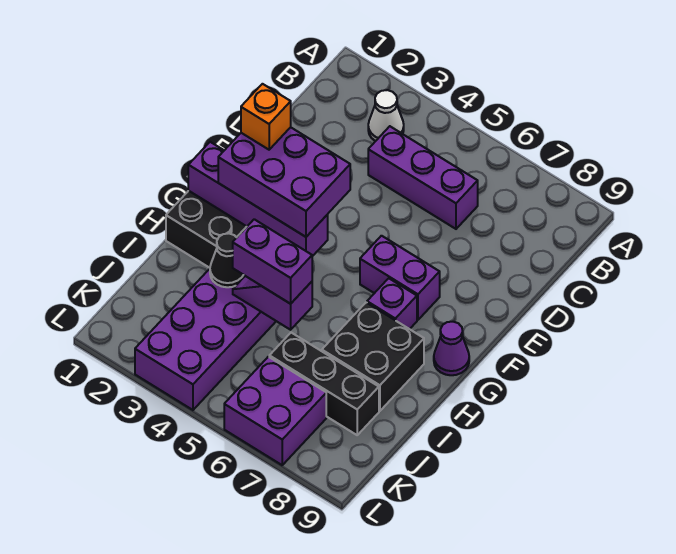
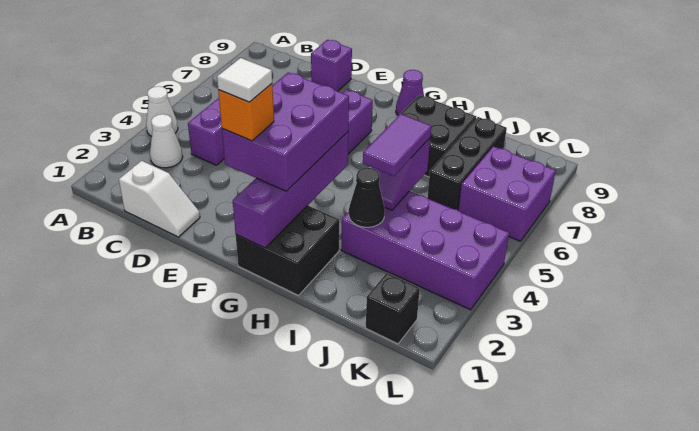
none -> white 1x1 cone [146,86,178,136]
none -> white 1x2 slope [119,161,200,237]
none -> white 1x1 tile [217,58,272,102]
purple 1x1 brick [367,278,417,329] -> purple 1x1 brick moved to [311,40,352,91]
purple 1x2 brick [233,219,312,304] -> purple 1x2 tile [363,114,431,176]
none -> black 1x1 brick [366,273,420,344]

